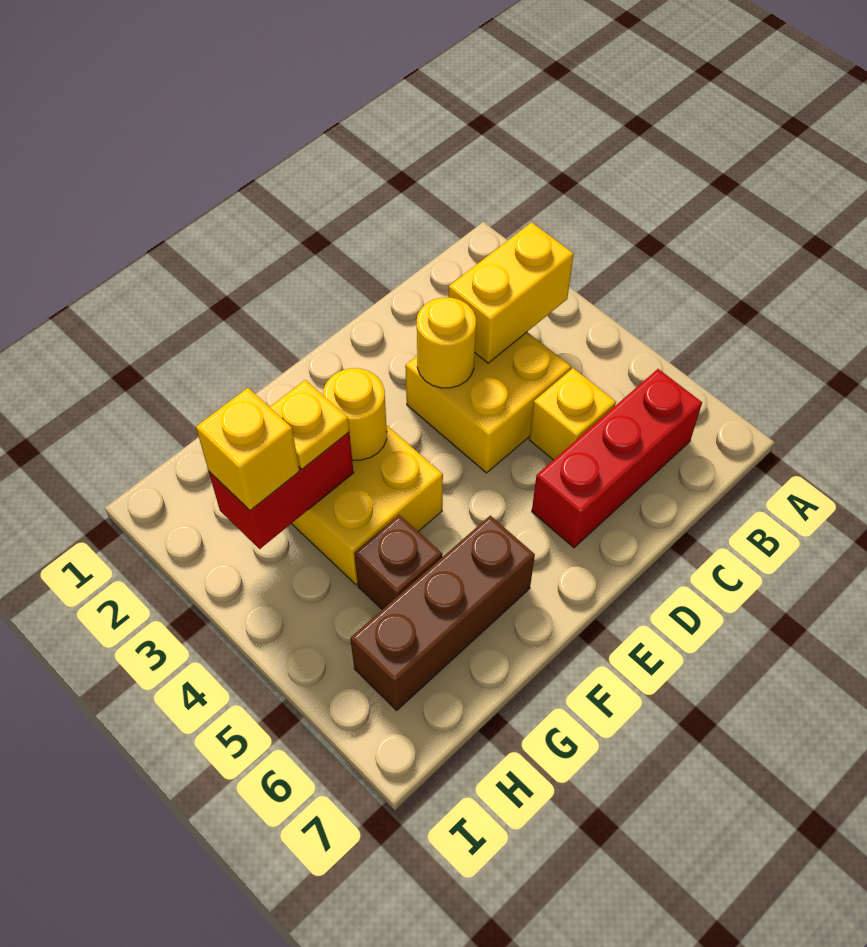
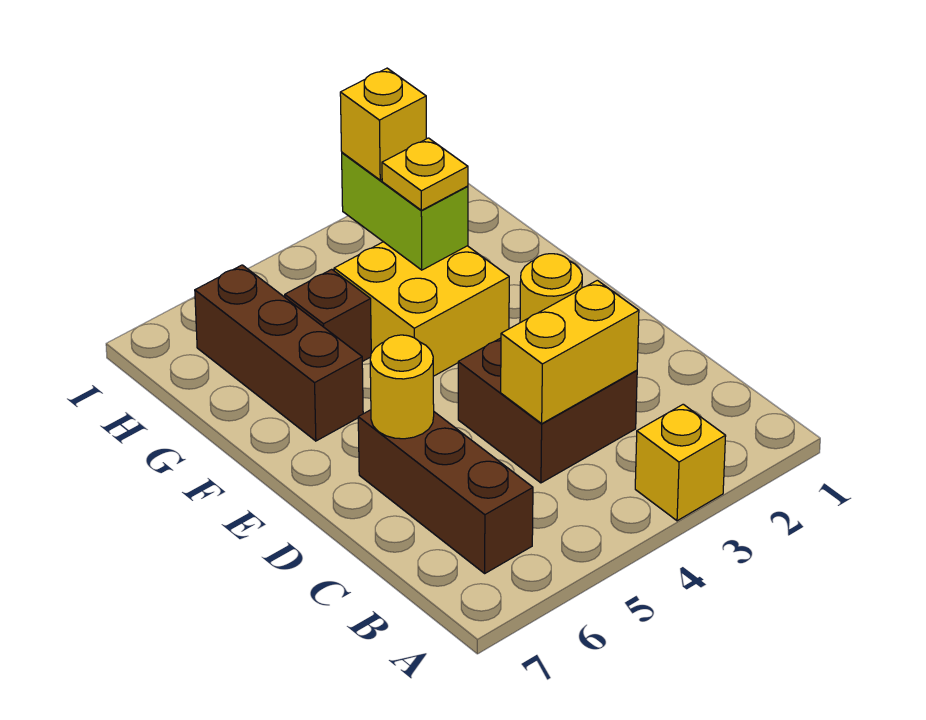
yellow 1x2 brick [449,222,574,363] -> yellow 1x2 brick turned to [501,280,639,423]
red 1x3 brick [532,369,702,548] -> brown 1x3 brick [358,410,533,573]
yellow 2x2 brick [405,332,571,473] -> brown 2x2 brick [458,338,637,483]
yellow 1x1 brick [529,368,616,460] -> yellow 1x1 brick moved to [635,404,726,521]
yellow 1x1 round brick [323,368,387,460] -> yellow 1x1 round brick moved to [370,335,434,439]
red 1x2 brick [209,432,354,549] -> lime 1x2 brick [342,153,468,270]

